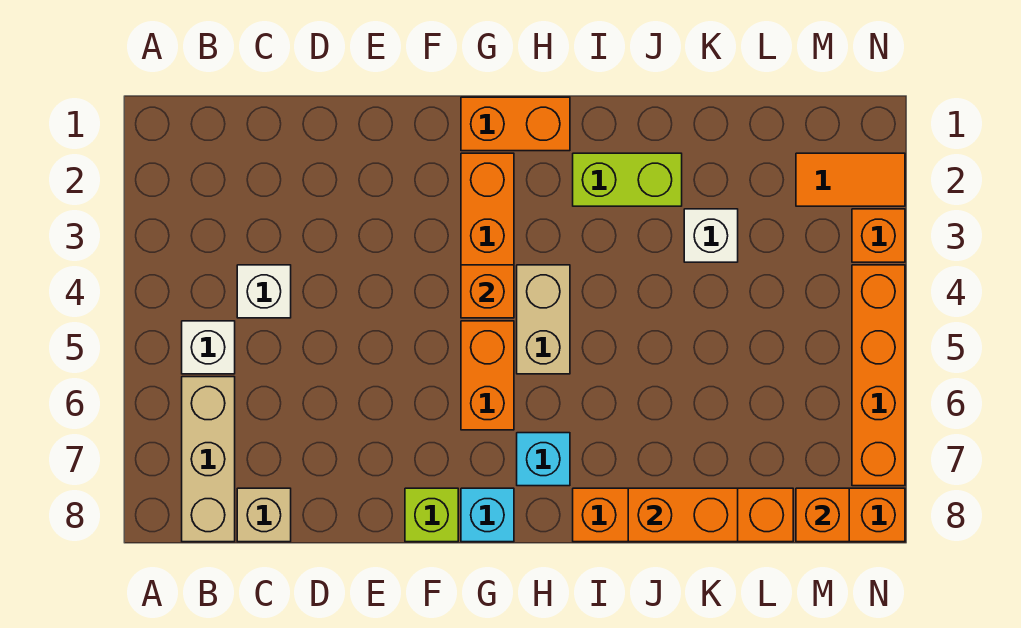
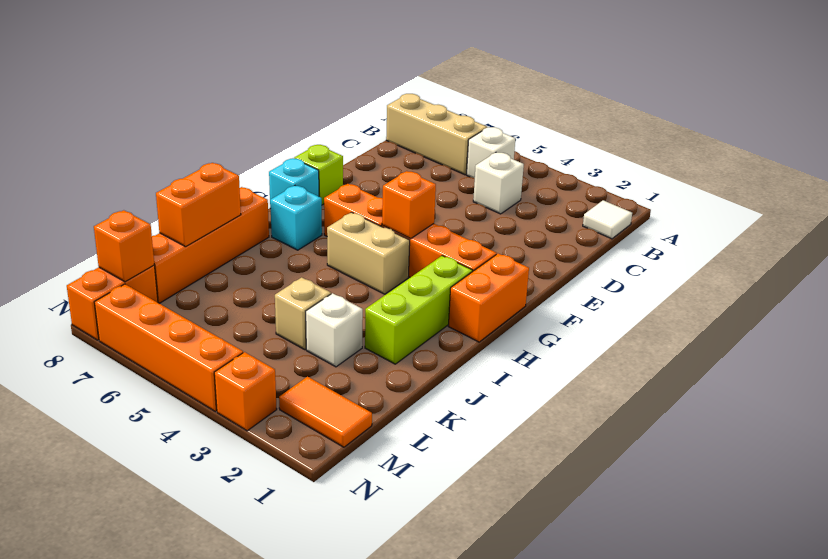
none -> white 1x1 tile [583,200,632,239]
tan 1x1 brick [237,488,291,542] -> tan 1x1 brick moved to [275,277,331,350]
lime 1x2 brick [573,153,682,206] -> lime 1x3 brick [365,256,473,364]
orange 1x2 tile [796,153,905,206] -> orange 1x2 tile turned to [279,377,372,447]

